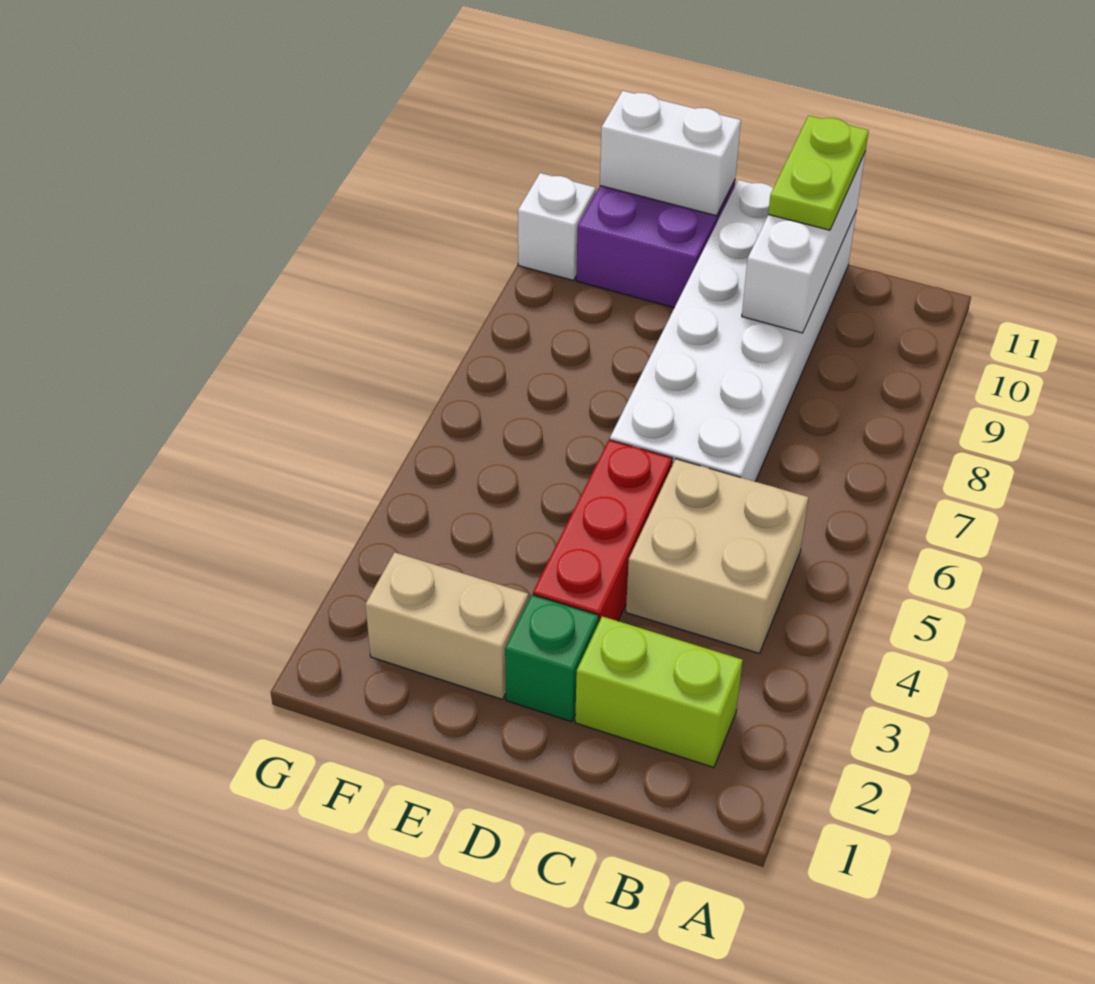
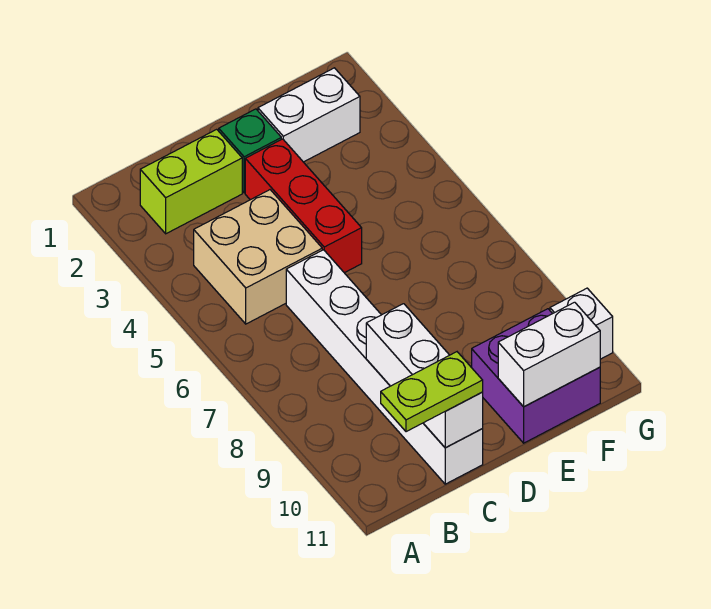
white 2x6 brick [610,180,857,481] -> white 1x6 brick [286,250,483,484]
lime 1x2 plate [768,116,869,230] -> lime 1x2 plate turned to [381,352,483,432]
tan 1x2 brick [365,552,528,699] -> white 1x2 brick [258,68,360,162]

